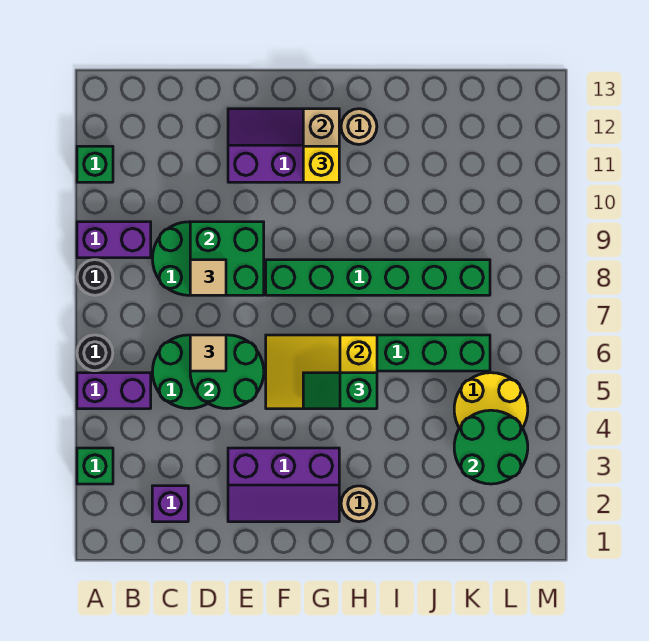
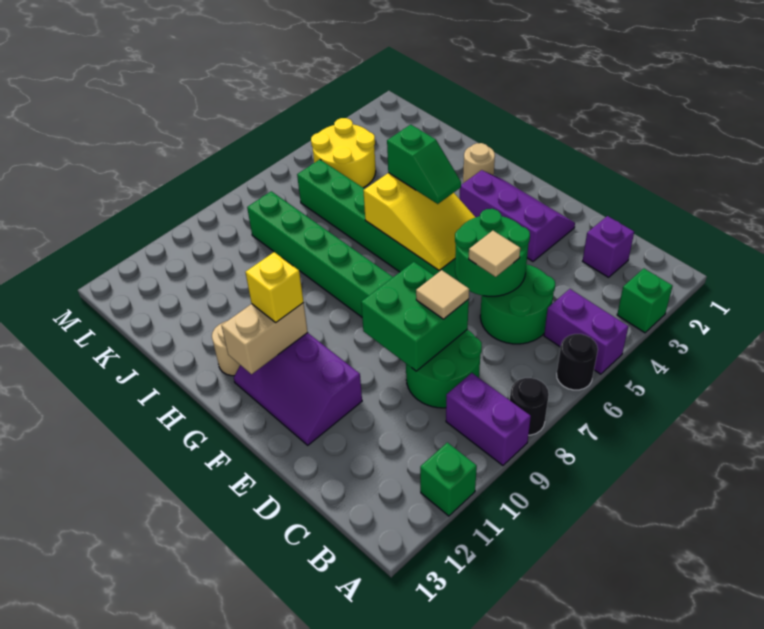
green 2x2 round brick [454,410,528,484] -> none

